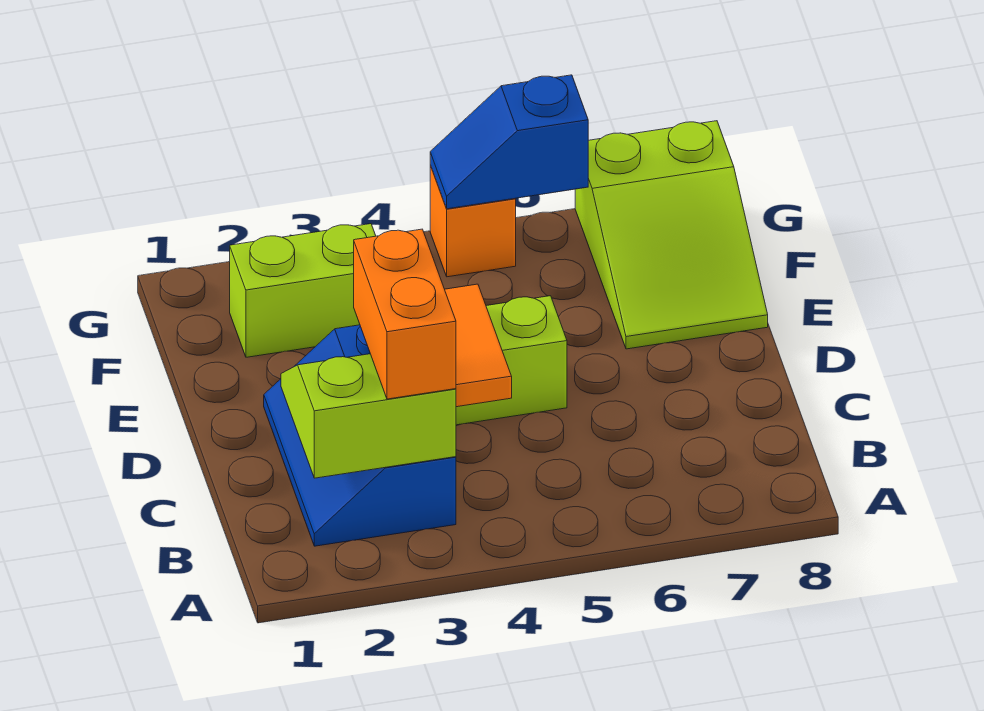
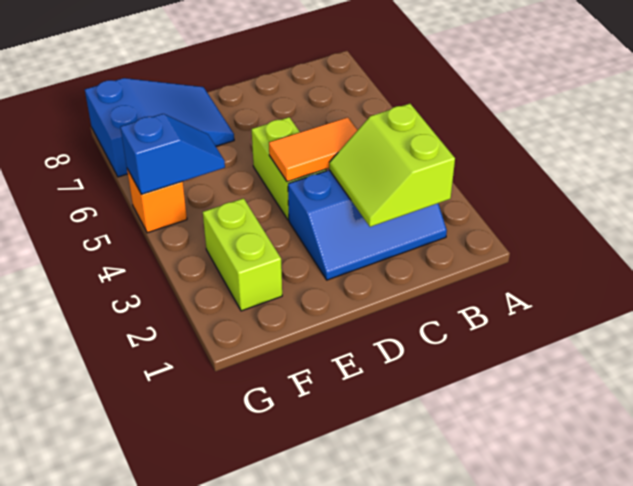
orange 1x2 brick [354,229,456,399] -> none
lime 2x3 slope [575,121,768,349] -> blue 2x3 slope [85,78,234,177]
blue 1x2 slope [430,75,588,209] -> blue 1x2 slope turned to [120,114,225,194]

